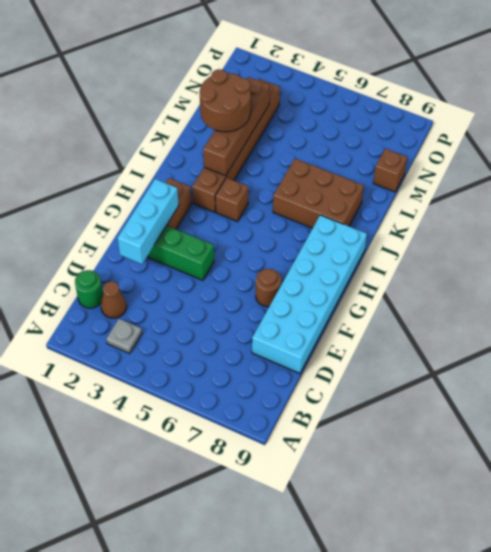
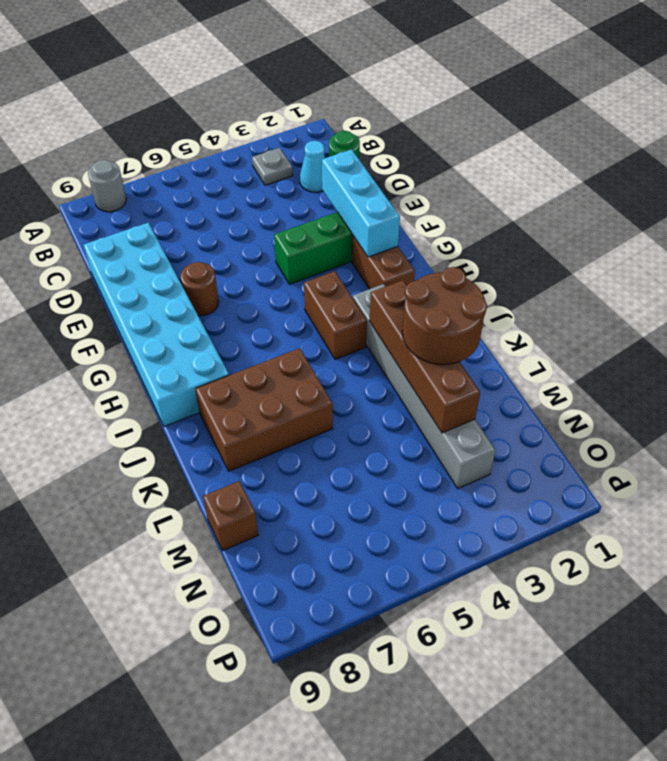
none -> grey 1x1 round brick [88,160,126,212]
brown 1x1 cone [101,281,127,318] -> cyan 1x1 cone [300,141,325,192]
brown 1x6 brick [192,79,280,212] -> grey 1x6 brick [353,284,496,488]
brown 1x1 brick [215,178,248,221] -> brown 1x2 brick [304,271,367,359]

